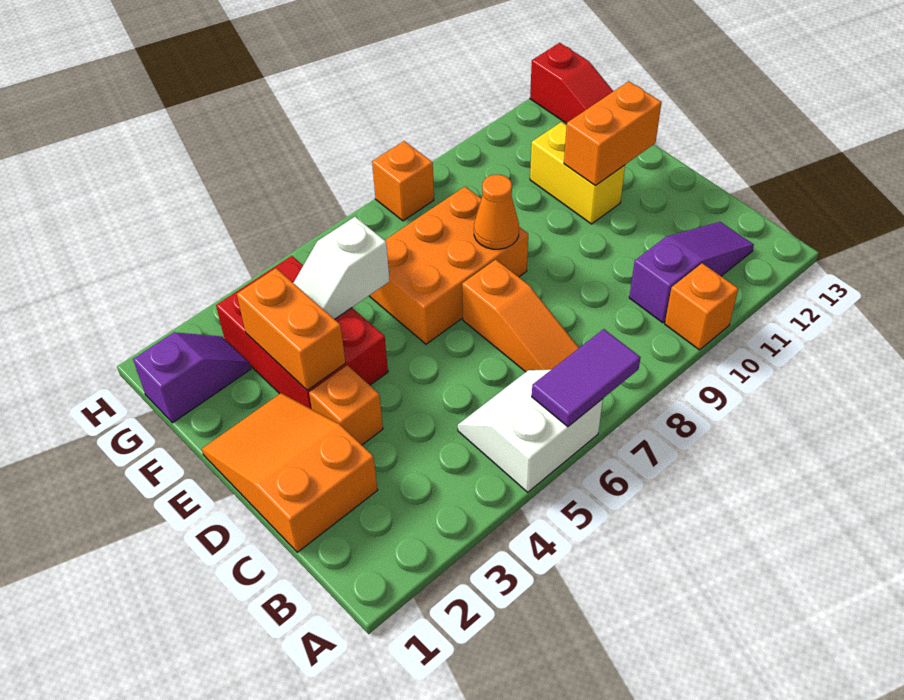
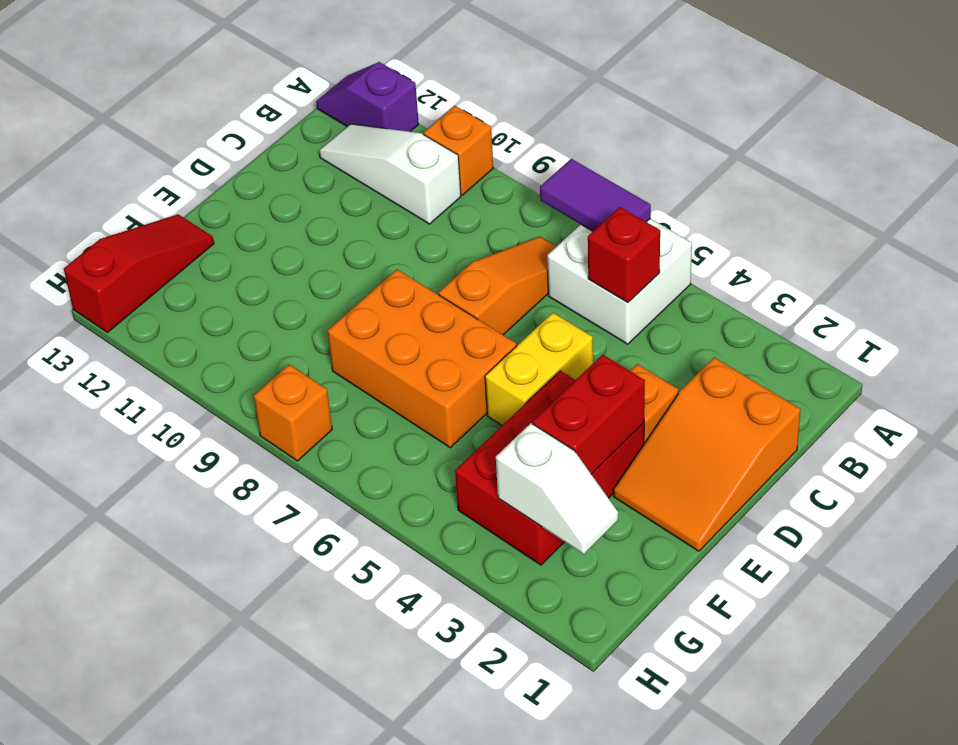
white 2x2 slope [458,369,603,492] -> white 2x2 brick [547,219,692,344]
none -> red 1x1 brick [588,207,660,303]
purple 1x3 slope [629,222,754,323] -> white 1x3 slope [319,124,461,224]
orange 1x2 brick [237,268,346,390] -> red 1x2 brick [533,355,645,474]
orange 1x1 cone [474,175,519,249] -> none
yellow 1x2 brick [530,122,625,224] -> yellow 1x2 brick moved to [485,313,593,425]
orange 1x2 brick [564,81,662,185] -> none
white 1x2 slope [293,217,390,319] -> white 1x2 slope moved to [496,423,618,554]
purple 1x2 slope [133,332,251,423] -> purple 1x2 slope moved to [316,62,419,132]

